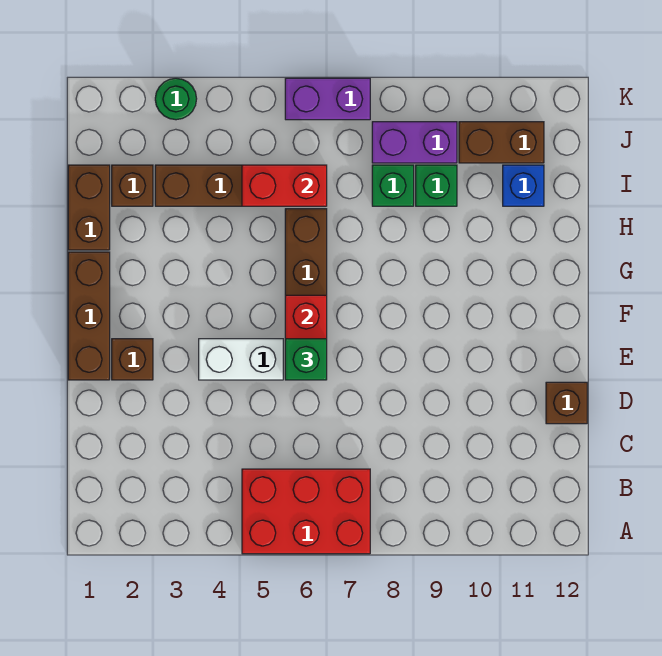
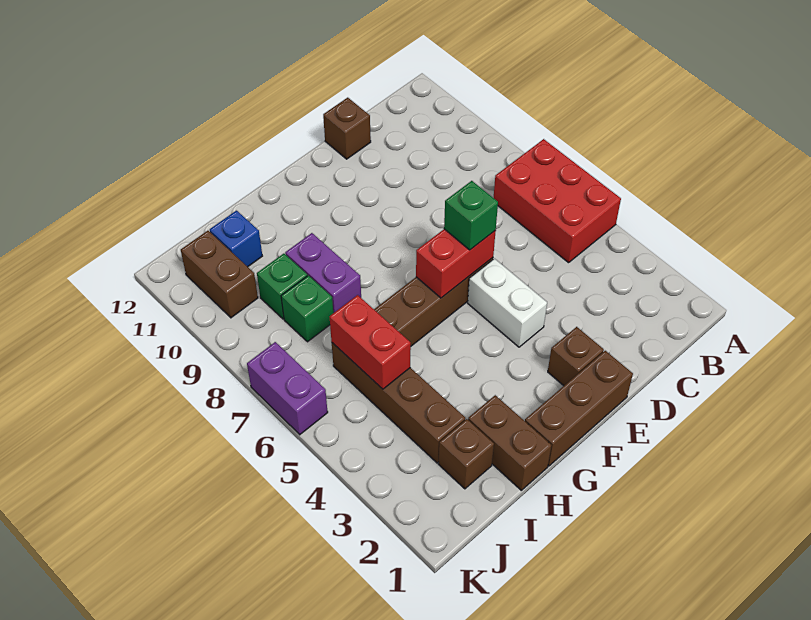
brown 1x2 brick [68,165,110,250] -> brown 1x2 brick turned to [468,395,552,490]
purple 1x2 brick [372,122,457,163] -> purple 1x2 brick moved to [285,233,361,313]
green 1x1 round brick [155,78,197,120] -> none

